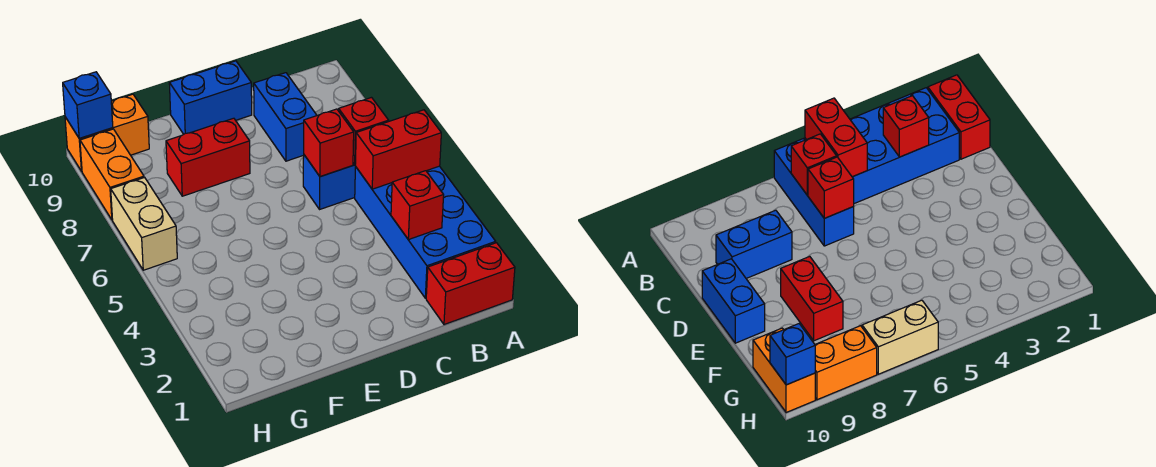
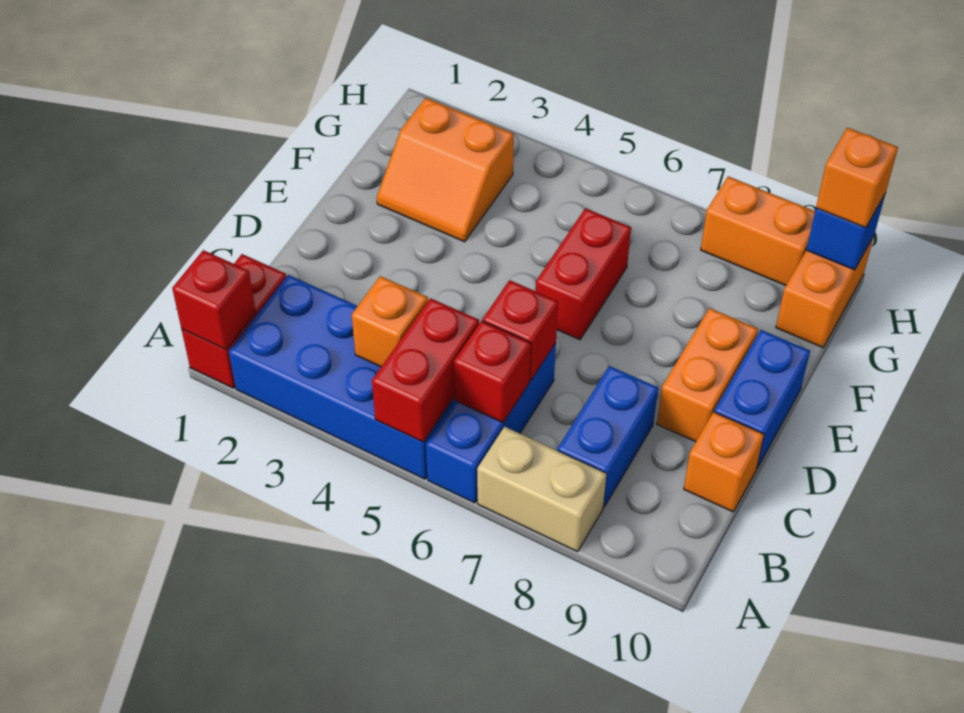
red 1x1 brick [391,171,444,240] -> red 1x1 brick moved to [172,250,256,349]
none -> orange 1x1 brick [352,276,428,367]
blue 1x2 brick [254,73,317,161] -> blue 1x2 brick turned to [557,366,658,507]
none -> orange 1x1 brick [684,412,764,512]
none -> orange 1x2 brick [657,308,758,442]
red 1x2 brick [166,118,250,196] -> red 1x2 brick moved to [536,208,631,340]
none -> orange 2x2 slope [377,98,514,242]
tan 1x2 brick [111,177,177,270] -> tan 1x2 brick moved to [477,427,606,552]
none -> orange 1x1 brick [816,128,898,228]

